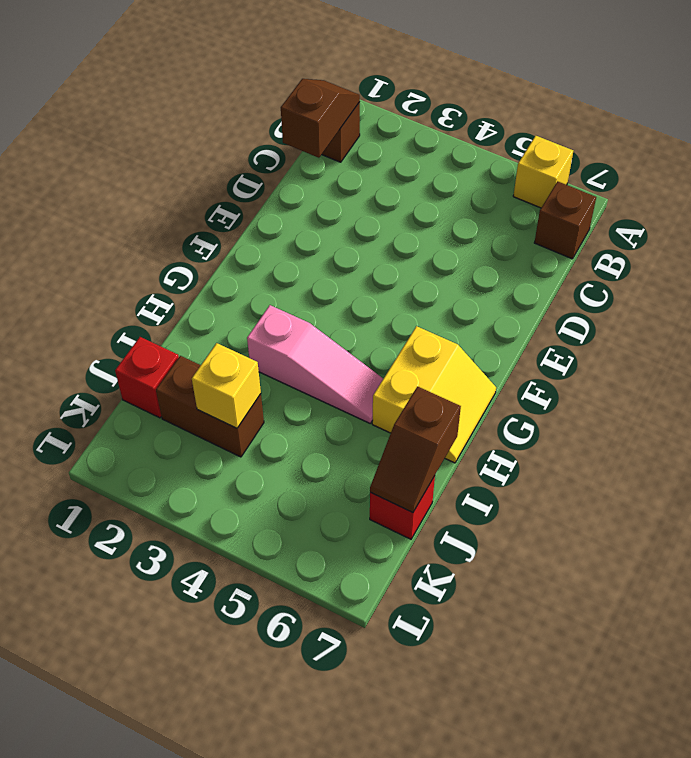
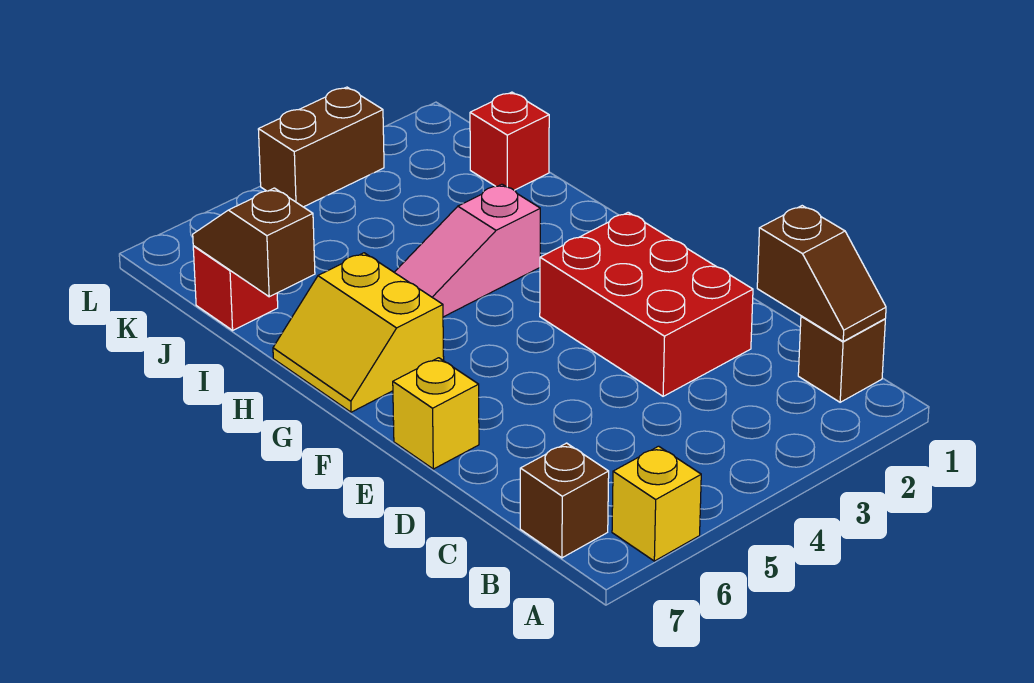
none -> red 2x3 brick [540,212,753,396]
brown 1x2 brick [156,356,264,457] -> brown 1x2 brick moved to [258,87,384,207]
yellow 1x1 brick [192,343,261,428] -> yellow 1x1 brick moved to [393,358,479,469]

